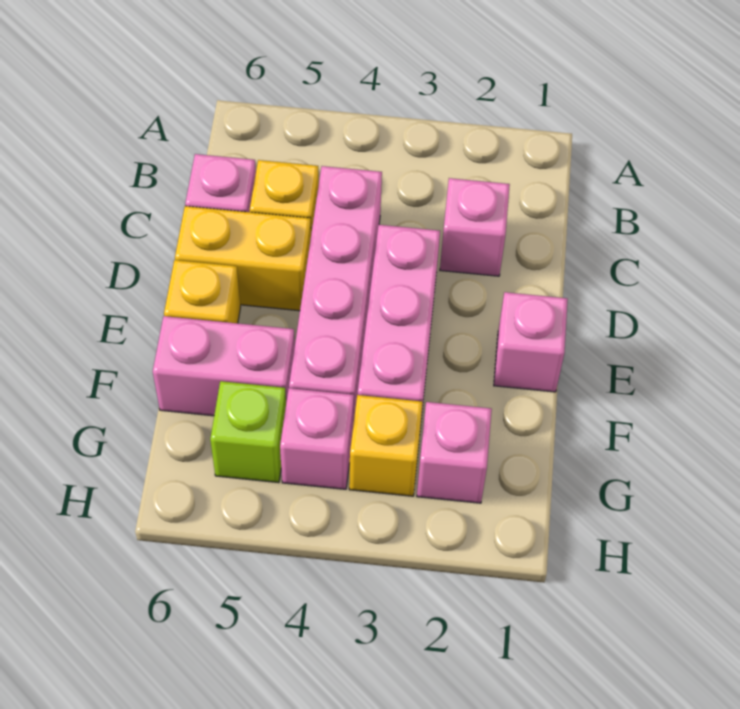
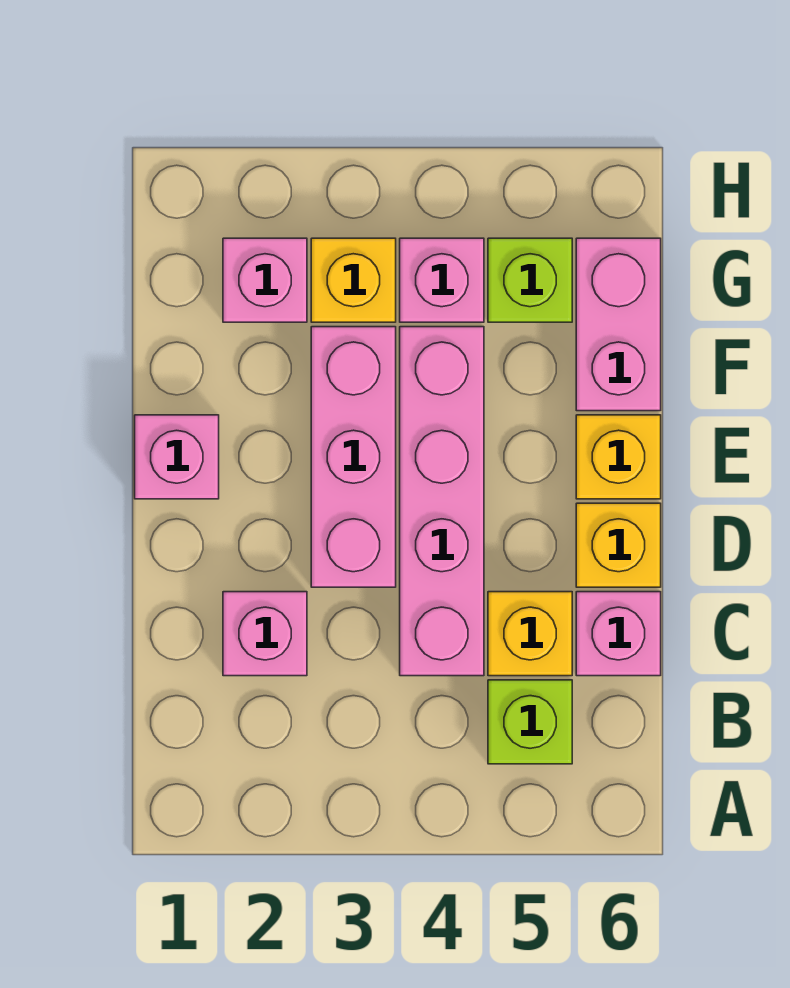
none -> lime 1x1 brick [488,680,572,764]
yellow 1x2 brick [175,206,311,311] -> yellow 1x1 brick [576,503,661,587]
pink 1x2 brick [153,316,295,416] -> pink 1x2 brick turned to [576,238,661,411]

